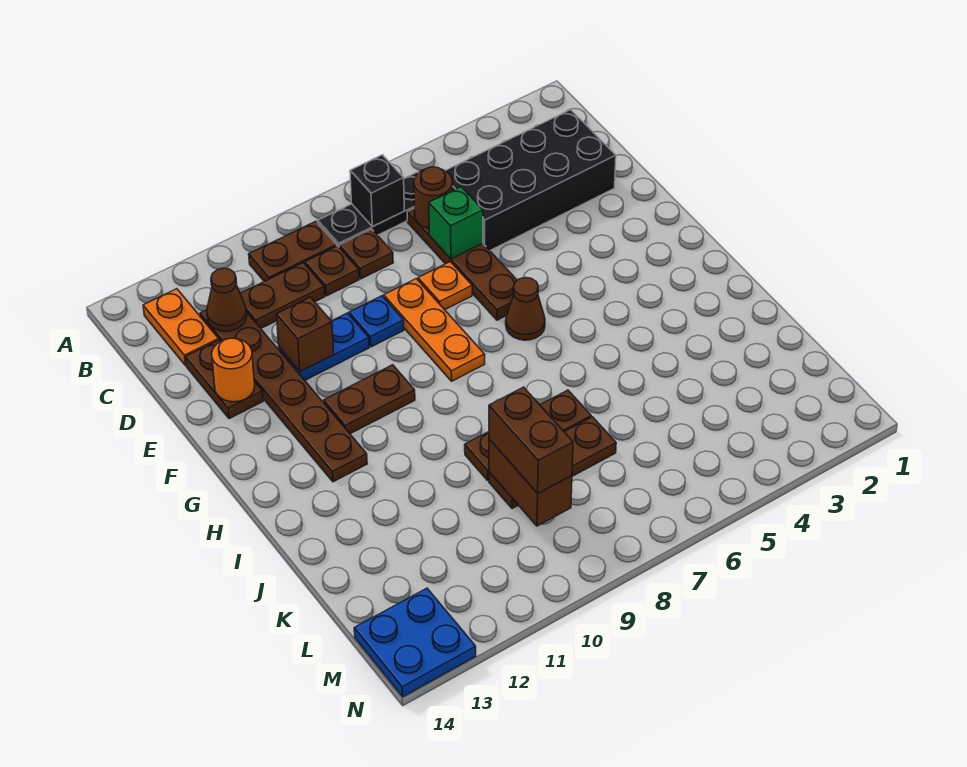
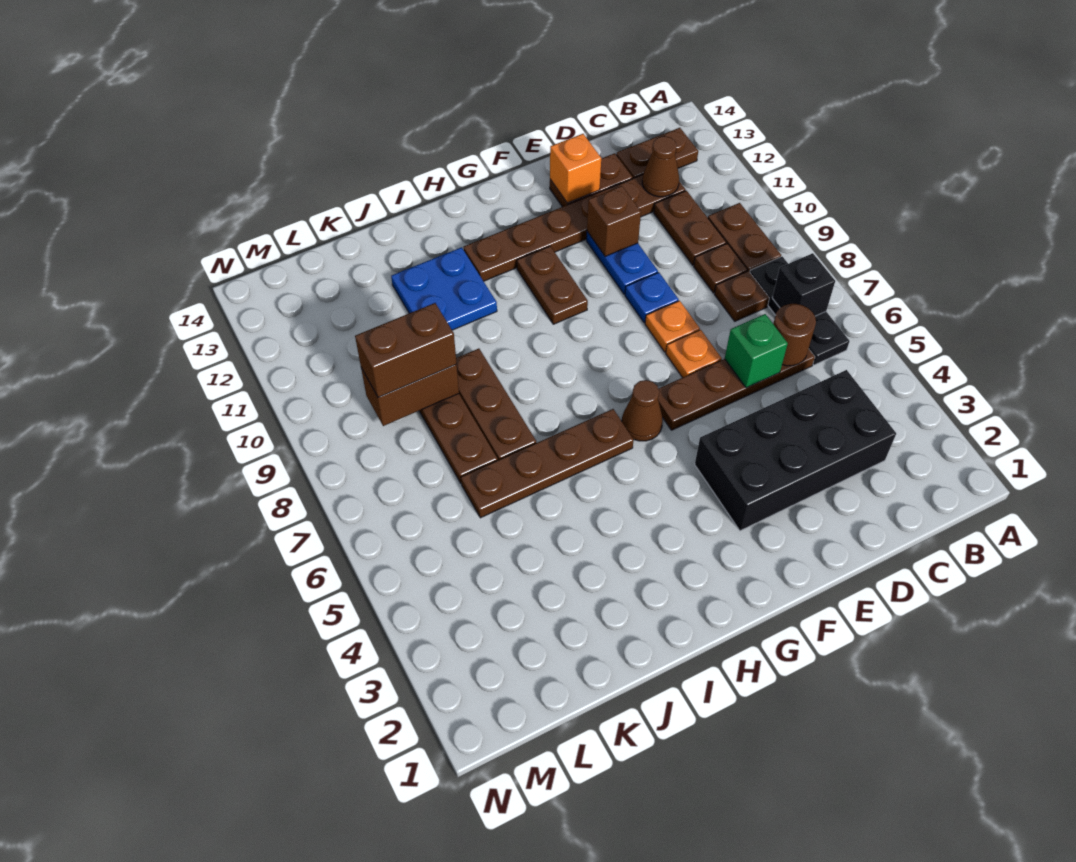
orange 1x2 plate [143,289,219,365] -> brown 1x2 plate [616,128,698,178]
black 2x4 brick [445,110,616,250] -> black 2x4 brick turned to [695,370,896,531]
orange 1x3 plate [384,279,485,381] -> orange 1x1 plate [645,301,700,352]
orange 1x1 round brick [212,338,255,402] -> orange 1x1 brick [550,134,601,203]
none -> brown 1x4 plate [461,409,634,518]
blue 2x2 plate [354,588,476,697] -> blue 2x2 plate moved to [391,247,497,330]

